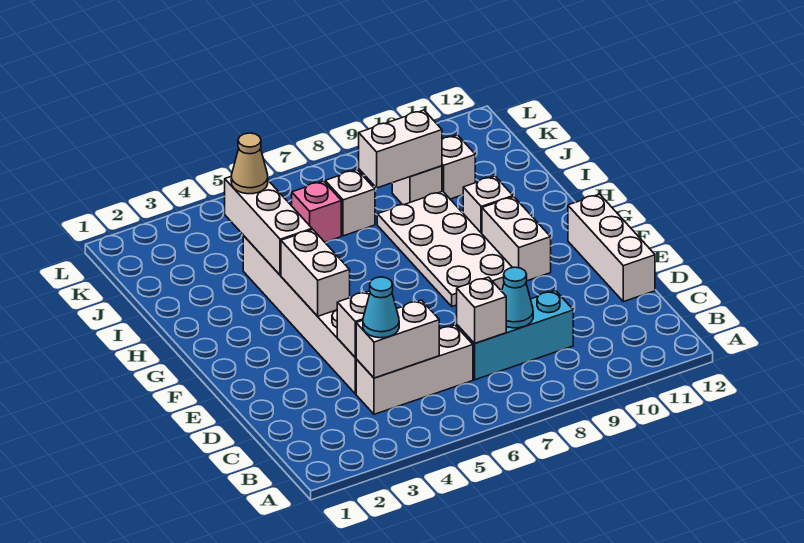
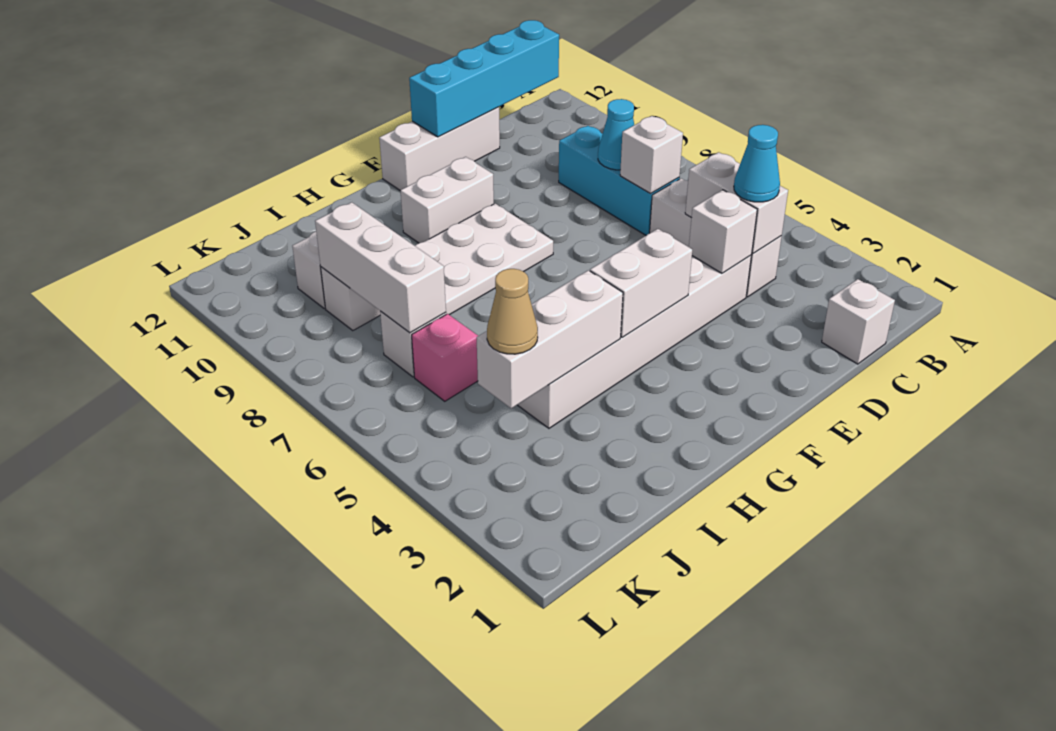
none -> cyan 1x4 brick [409,20,559,137]
white 1x1 brick [463,176,513,234] -> white 1x1 brick moved to [822,279,895,364]
white 1x2 brick [359,110,442,188] -> white 1x3 brick [315,202,446,333]

